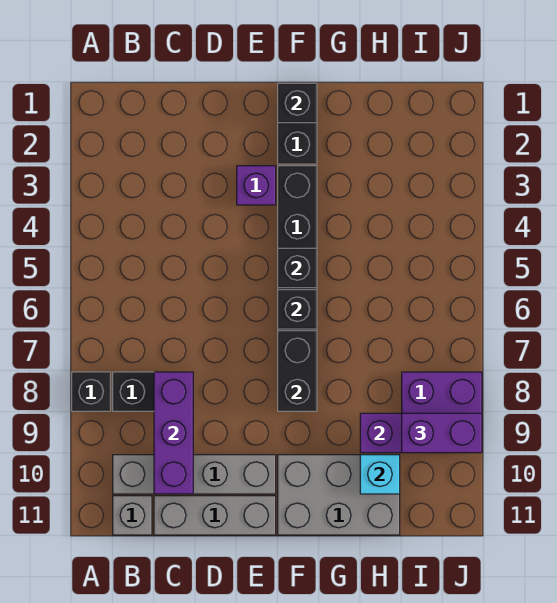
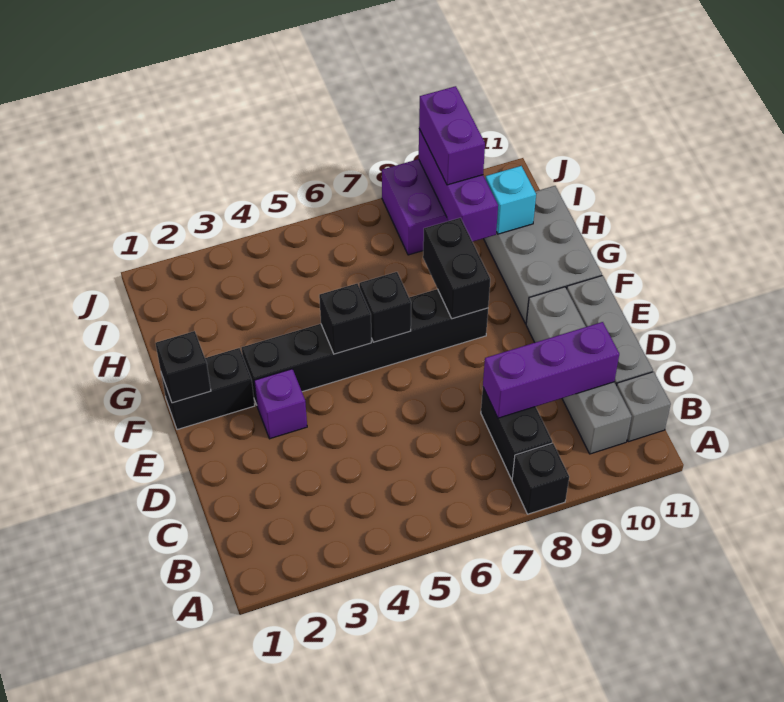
black 1x2 brick [278,331,317,411] -> black 1x2 brick turned to [423,218,490,319]

